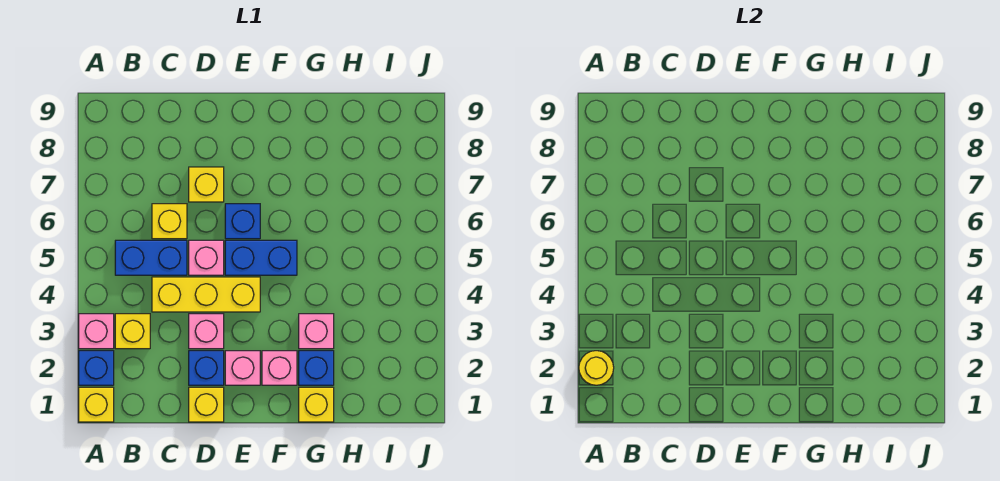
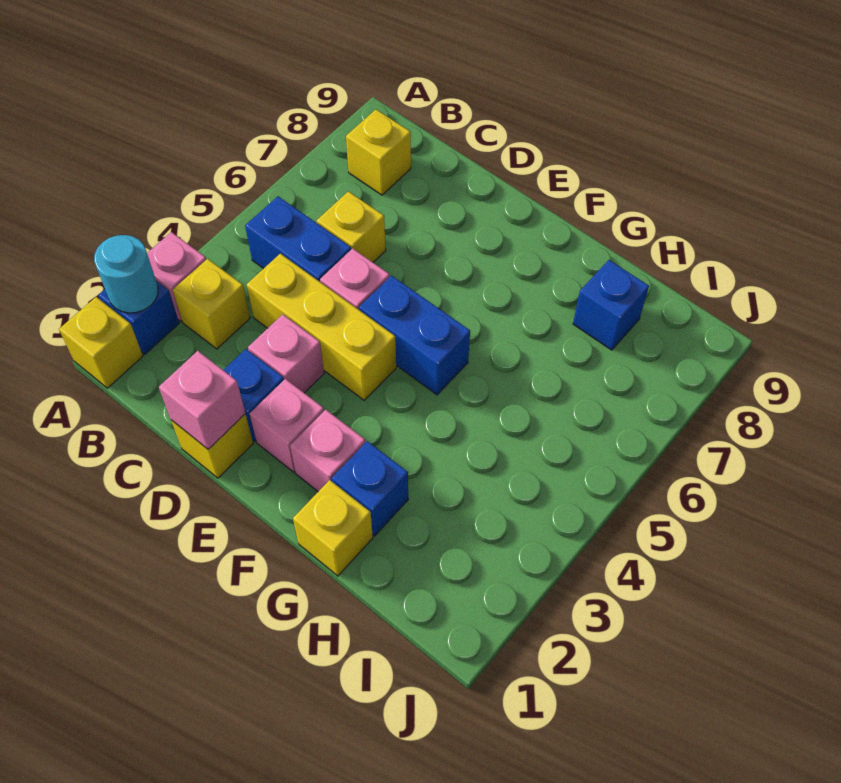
yellow 1x1 round brick [579,351,614,385] -> cyan 1x1 round brick [94,235,158,313]
yellow 1x1 brick [189,167,224,202] -> yellow 1x1 brick moved to [346,109,411,195]
blue 1x1 brick [225,204,260,239] -> blue 1x1 brick moved to [573,260,649,350]
pink 1x1 brick [299,314,334,349] -> pink 1x1 brick moved to [159,351,246,449]

